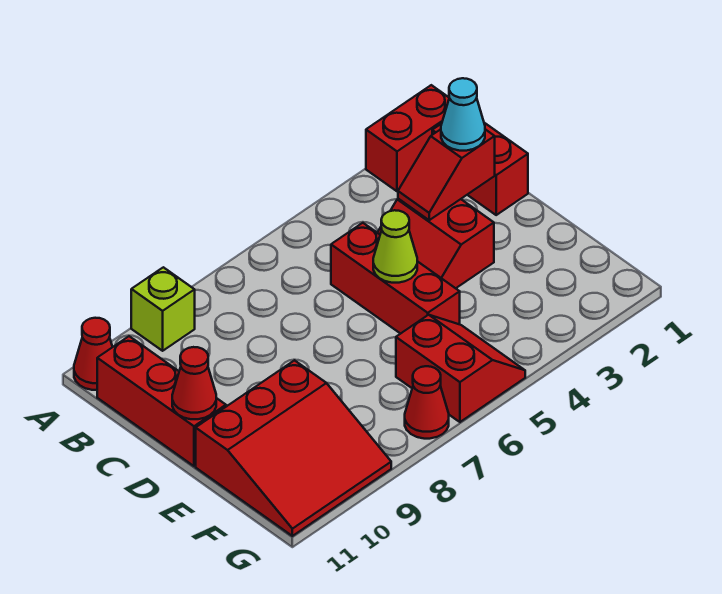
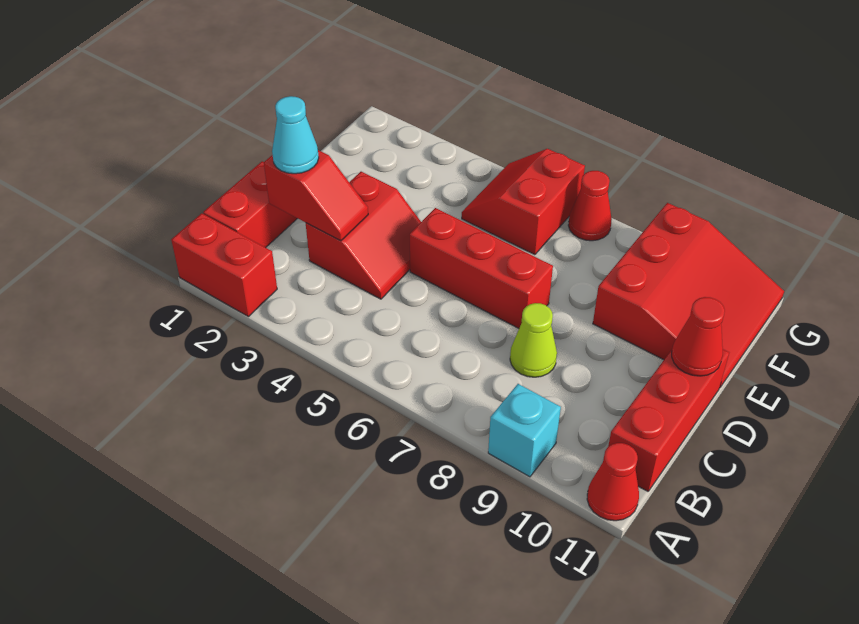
lime 1x1 brick [131,267,195,351] -> cyan 1x1 brick [488,384,561,477]
red 1x3 brick [331,223,460,334] -> red 1x3 brick turned to [410,208,553,328]
lime 1x1 cone [373,210,417,283] -> lime 1x1 cone moved to [510,303,557,377]
red 3x3 slope [196,360,391,536] -> red 3x3 slope turned to [593,203,784,387]

